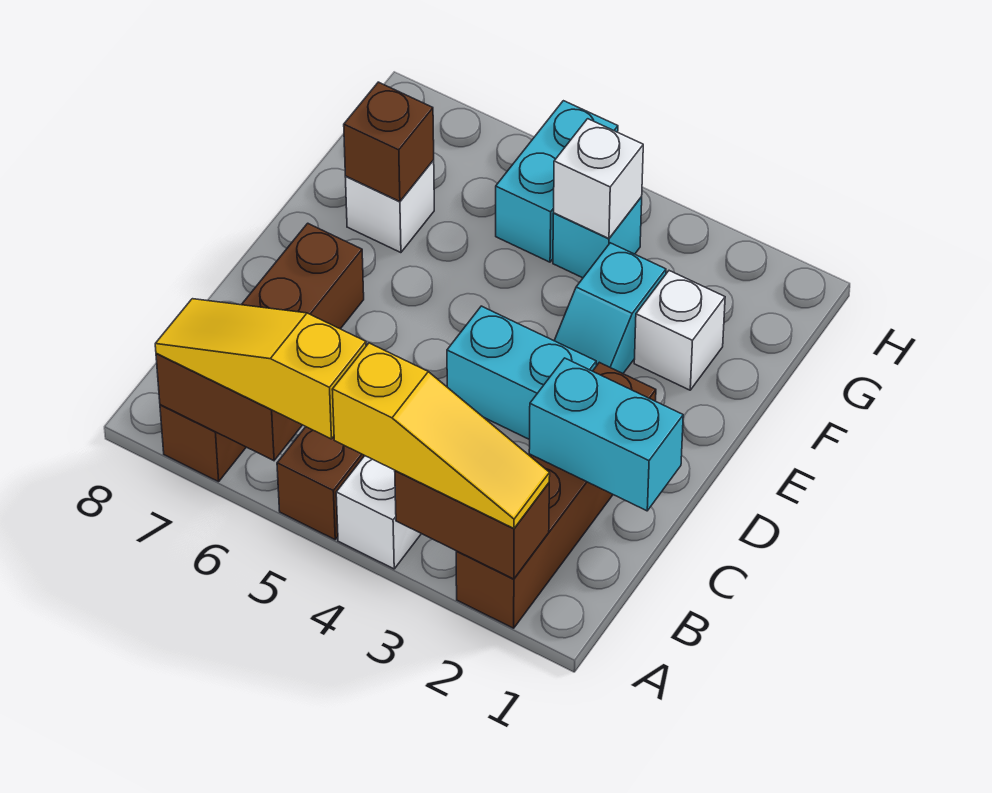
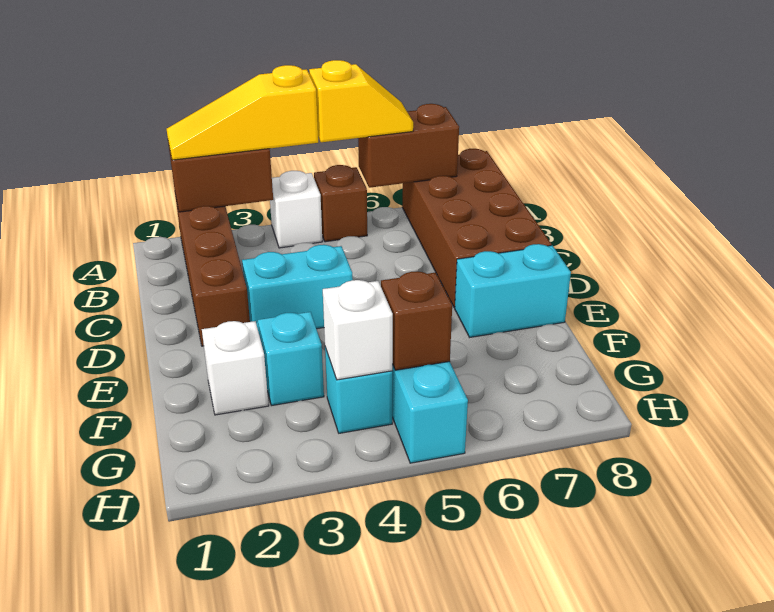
yellow 1x3 slope [155,299,366,439] -> yellow 1x2 slope [309,60,413,142]
brown 1x4 brick [160,223,364,482] -> brown 2x4 brick [402,149,551,308]
cyan 1x2 brick [529,358,683,511] -> cyan 1x2 brick moved to [455,244,571,337]
white 1x1 brick [346,160,434,253] -> none
brown 1x1 brick [344,82,434,202] -> brown 1x1 brick moved to [381,271,452,370]

